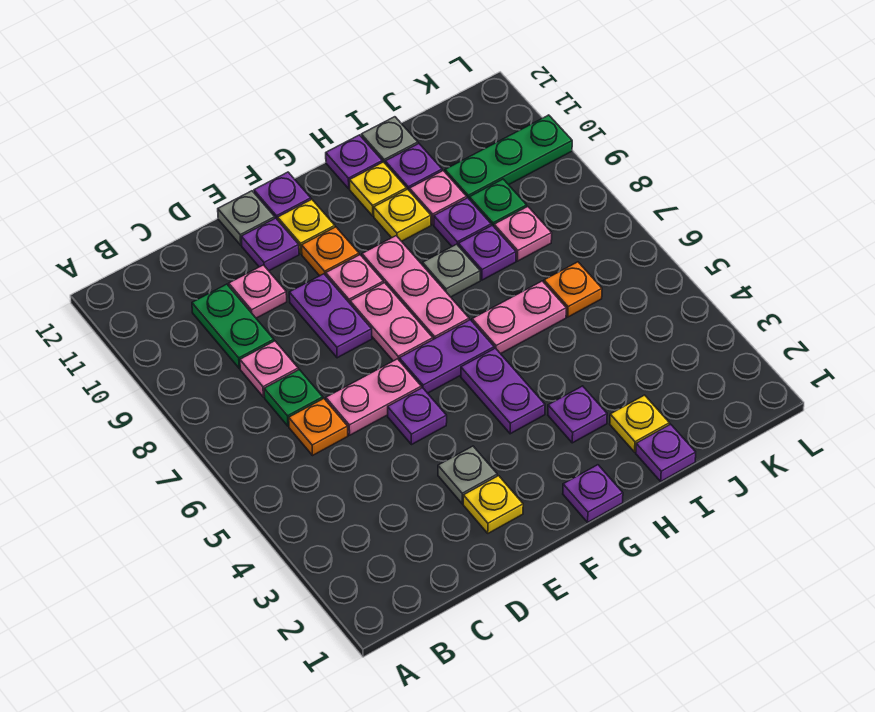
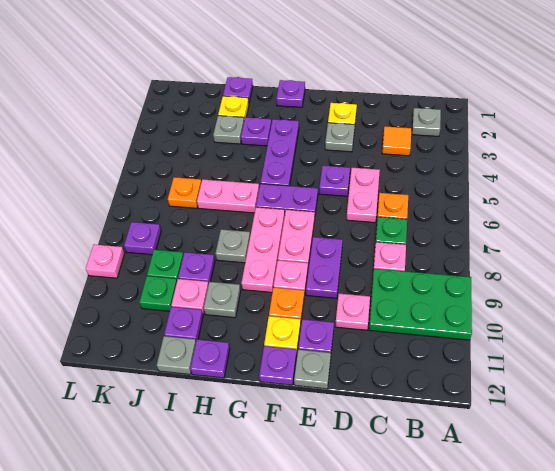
none -> grey 1x1 plate [412,108,441,137]
none -> orange 1x1 tile [382,126,412,156]
green 1x2 plate [192,284,274,368] -> green 2x3 plate [369,269,472,340]
pink 1x2 plate [326,359,421,435] -> pink 1x2 plate turned to [347,168,380,223]
purple 1x2 plate [461,348,545,434] -> purple 1x3 plate [260,119,299,186]
yellow 1x1 plate [374,189,431,241] -> grey 1x1 plate [204,282,241,318]
yellow 1x1 plate [350,162,407,216] -> none
none -> grey 1x1 plate [213,116,244,144]
purple 1x1 plate [458,225,516,280] -> purple 1x1 plate moved to [124,222,161,255]
pink 1x1 plate [494,207,552,261] -> pink 1x1 plate moved to [86,244,125,278]
green 1x3 plate [445,115,572,198] -> green 1x1 plate [140,276,177,311]

